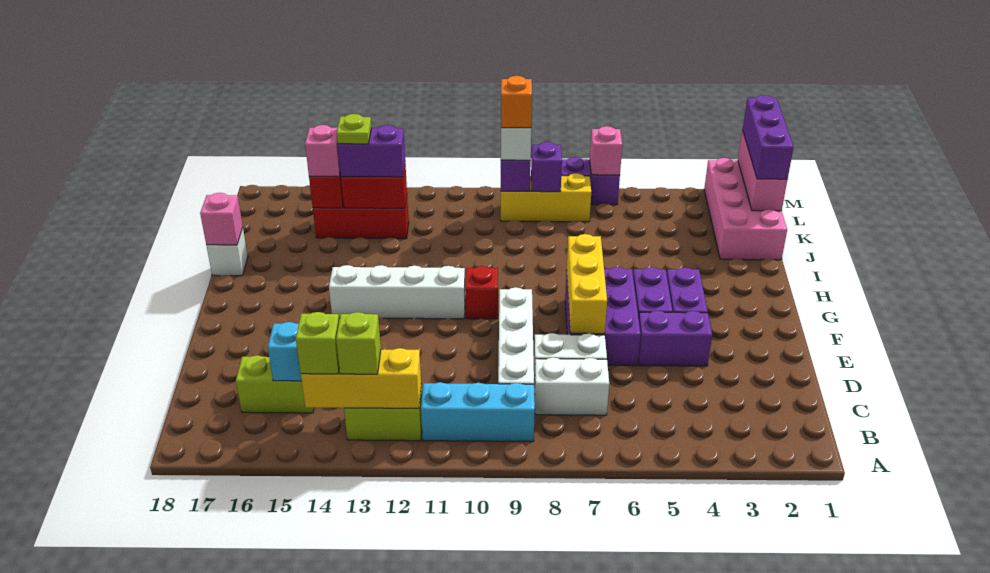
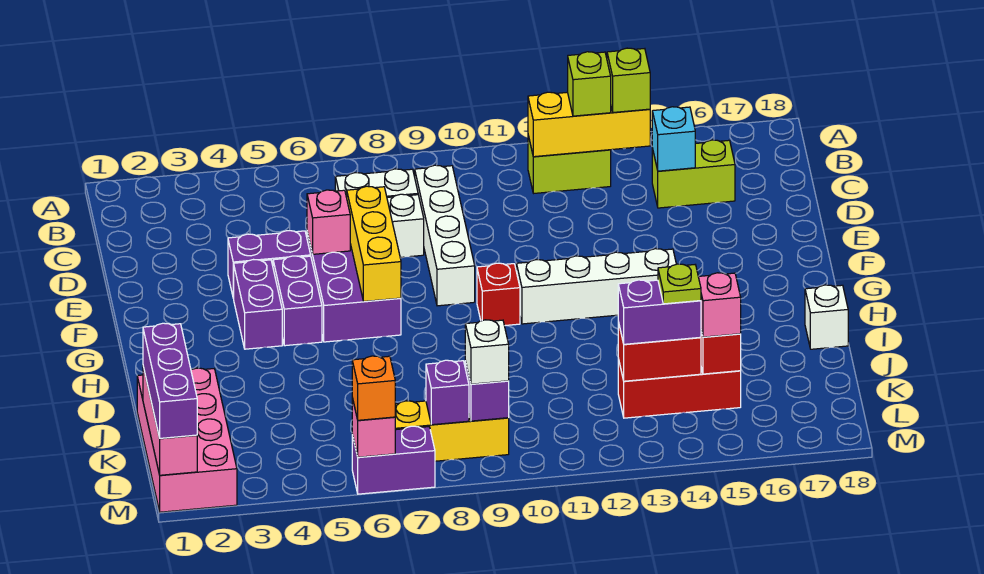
cyan 1x3 brick [421,382,535,442] -> none
pink 1x1 brick [200,193,243,245] -> pink 1x1 brick moved to [307,190,350,254]
orange 1x1 brick [501,76,532,128] -> orange 1x1 brick moved to [352,356,395,420]

